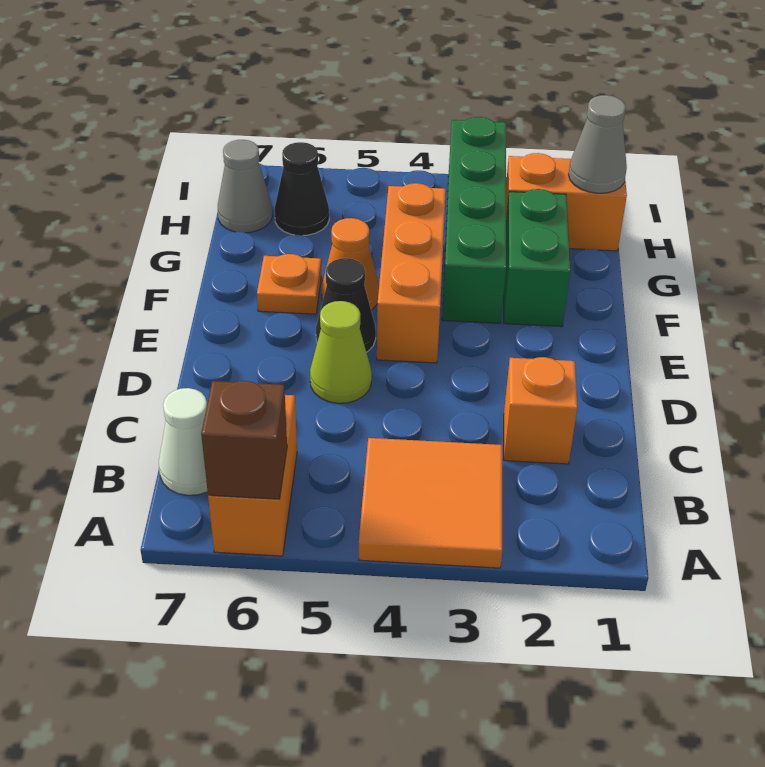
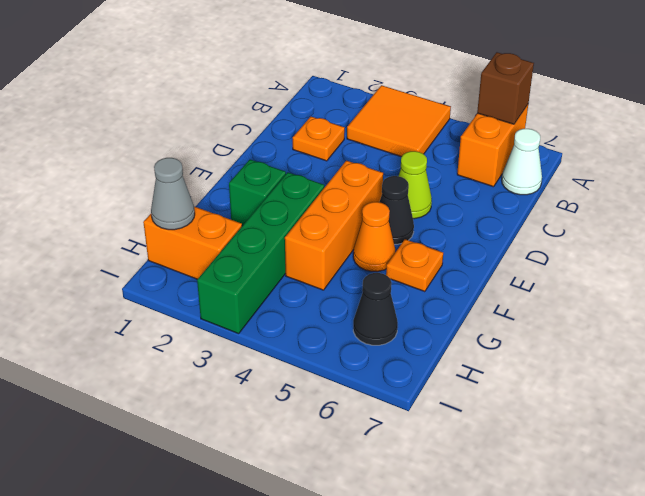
orange 1x1 brick [504,357,577,464] -> orange 1x1 plate [293,117,345,161]
green 1x2 brick [504,189,570,327] -> green 1x1 brick [229,160,286,226]
grey 1x1 cone [218,140,272,233] -> none

